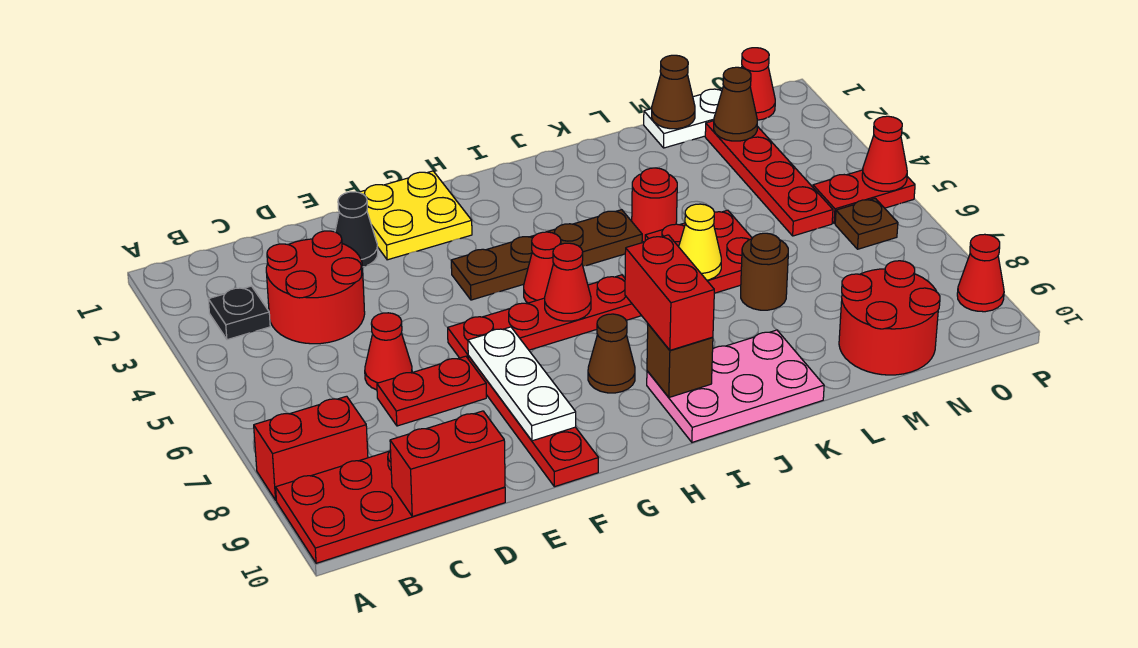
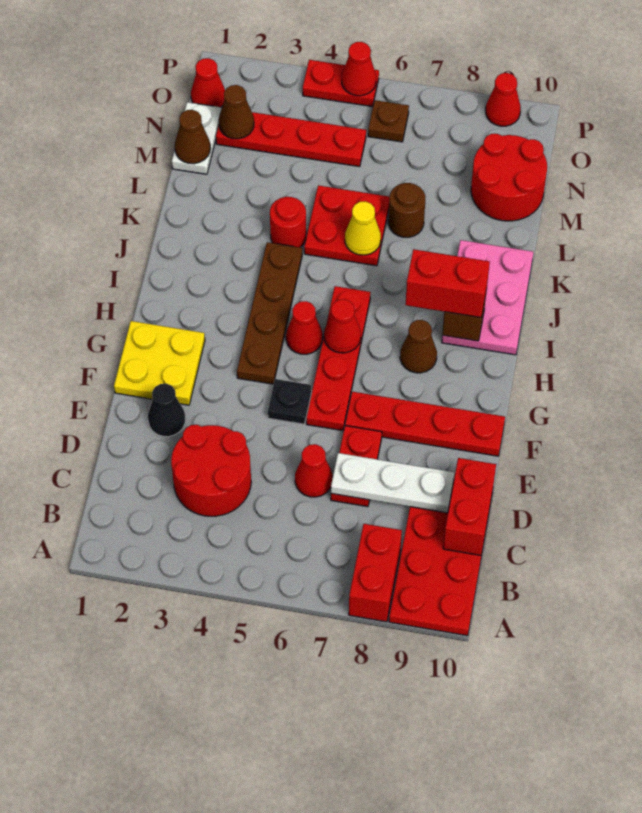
black 1x1 plate [208,286,270,340] -> black 1x1 plate moved to [268,379,312,424]
white 1x3 plate [468,327,576,441] -> white 1x3 plate moved to [331,453,455,513]
red 1x2 plate [813,170,915,223] -> red 1x2 plate turned to [303,60,379,106]

